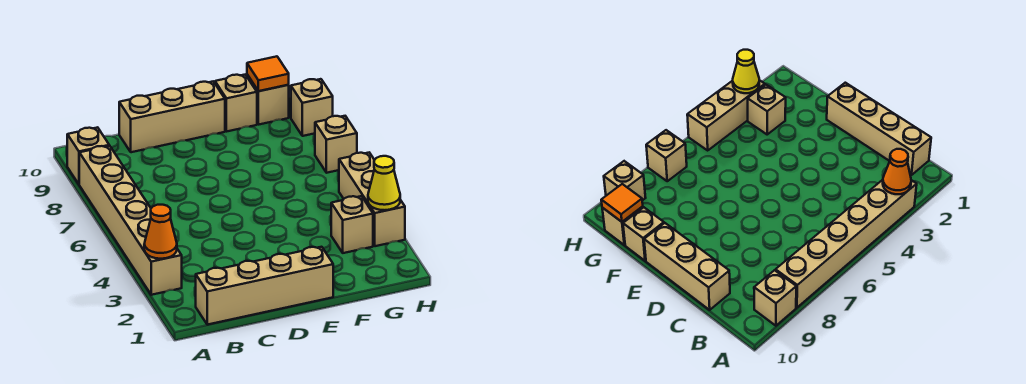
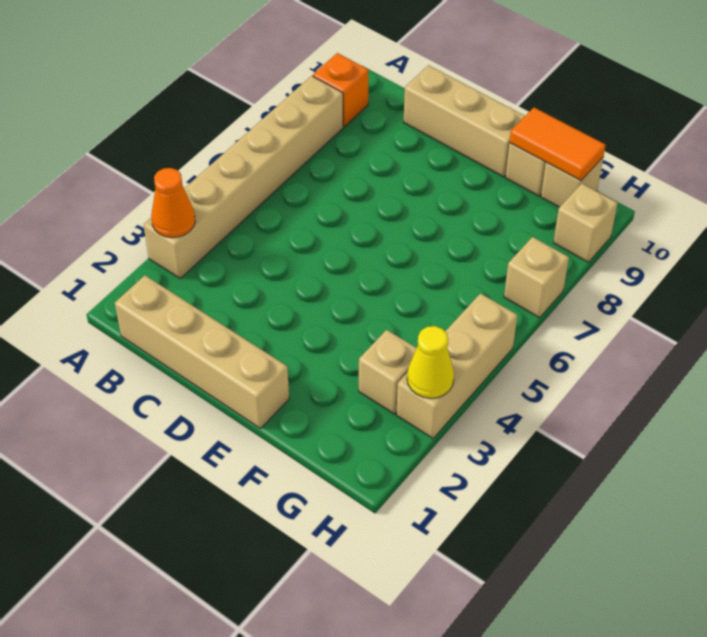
tan 1x1 brick [67,127,109,184] -> orange 1x1 brick [313,53,368,127]
orange 1x1 tile [247,56,289,91] -> orange 1x2 tile [509,108,606,180]

